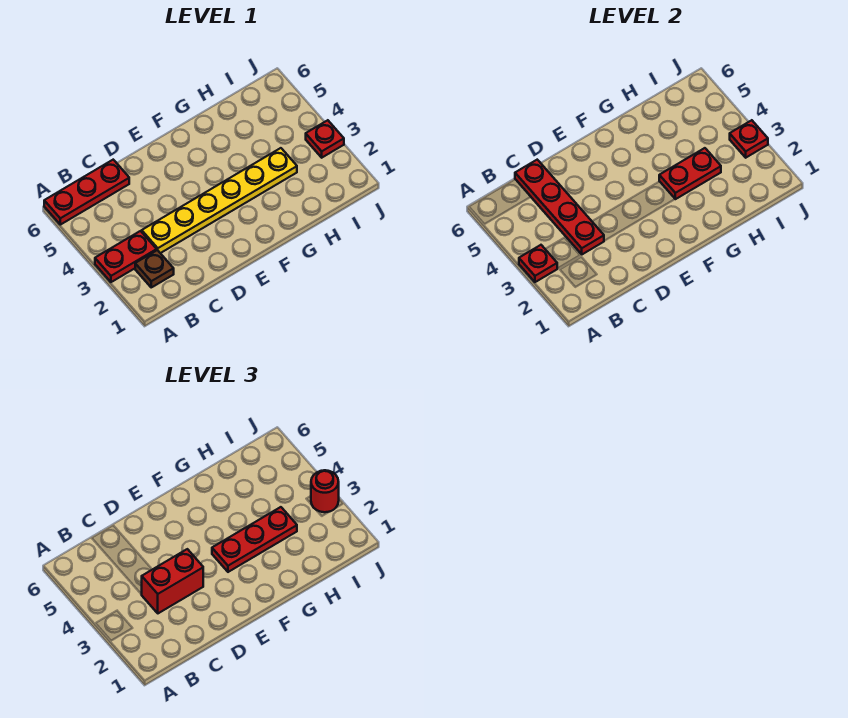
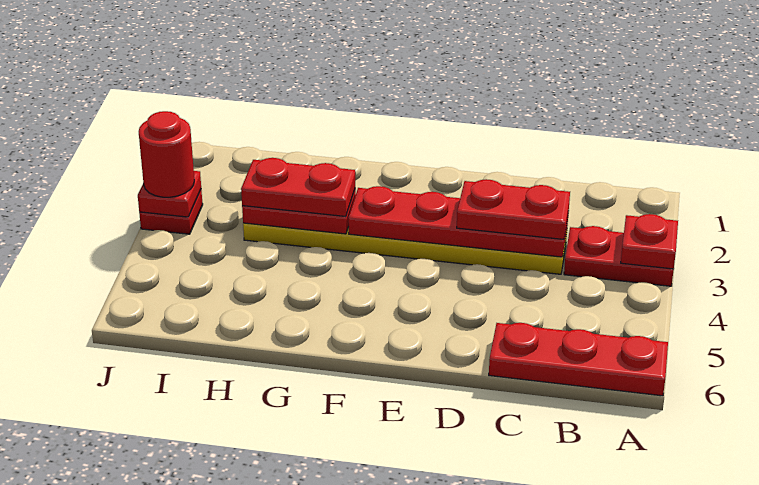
brown 1x1 plate [135,250,174,287] -> none
red 1x4 plate [515,160,604,254] -> red 1x4 plate turned to [348,186,569,257]
red 1x2 brick [141,549,203,613] -> red 1x2 plate [457,179,570,239]
red 1x3 plate [212,507,297,572] -> red 1x2 plate [241,158,355,216]

